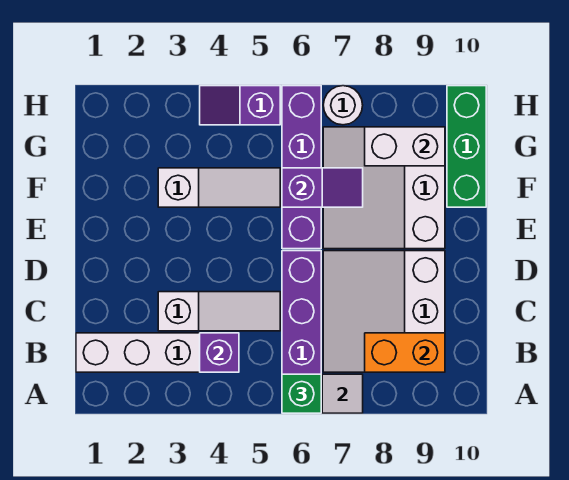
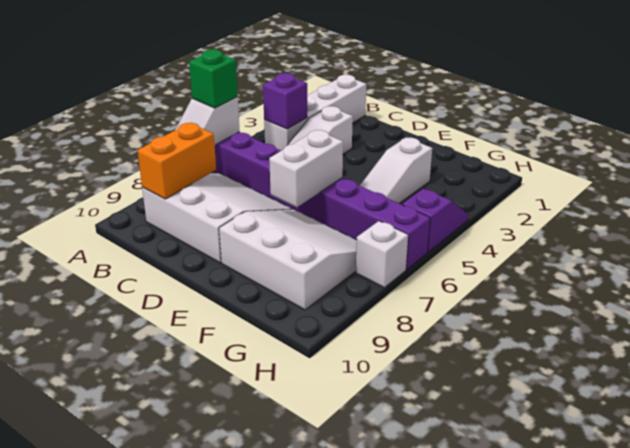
purple 1x2 slope [282,168,363,207] -> none
green 1x3 brick [447,86,486,207] -> none
white 1x2 brick [365,127,445,166] -> white 1x2 brick moved to [269,130,343,207]
white 1x1 round brick [323,86,363,125] -> white 1x1 brick [356,221,408,288]

